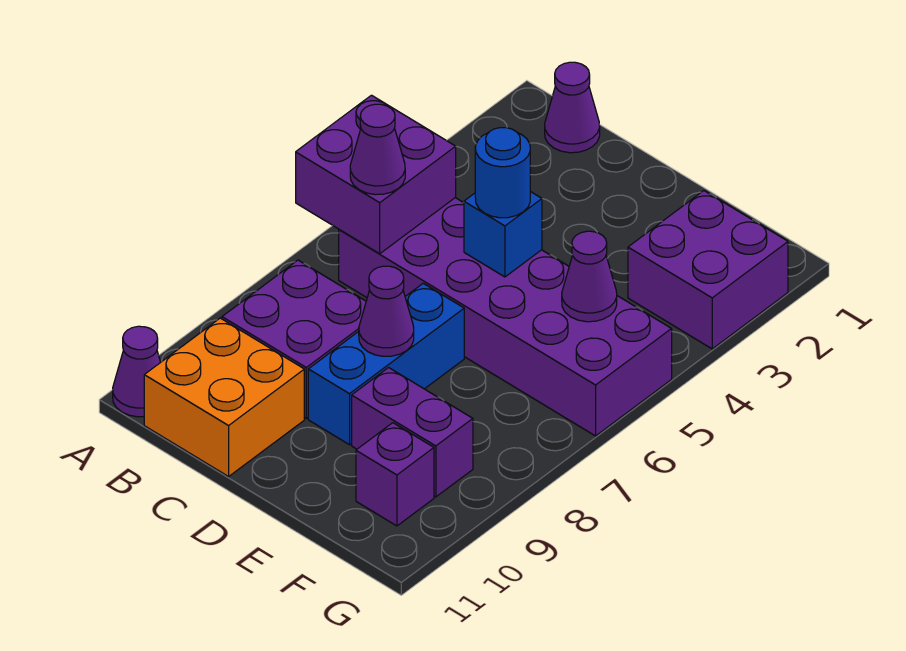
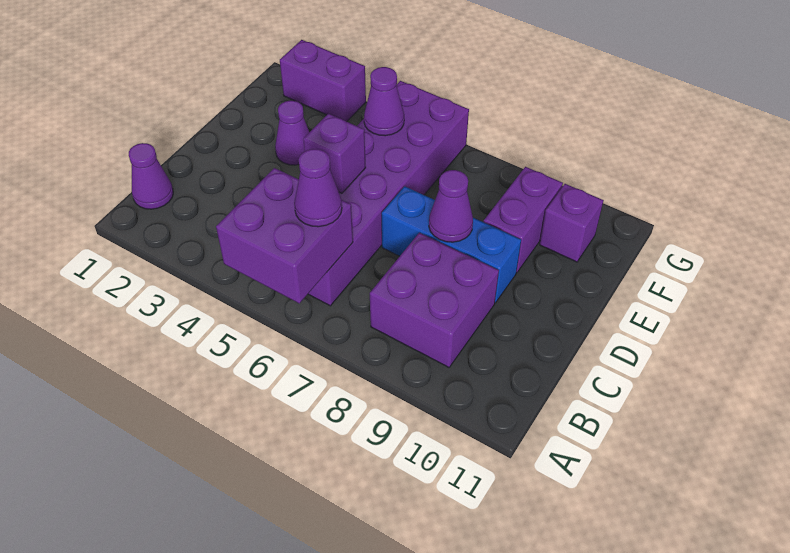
purple 1x1 cone [113,326,161,417] -> purple 1x1 cone moved to [275,101,309,165]
orange 2x2 brick [144,318,304,477] -> none
blue 1x1 brick [464,191,542,277] -> purple 1x1 brick [303,114,366,193]
blue 1x1 round brick [475,128,530,218] -> none
purple 2x2 brick [628,191,788,349] -> purple 1x2 brick [280,40,366,121]

